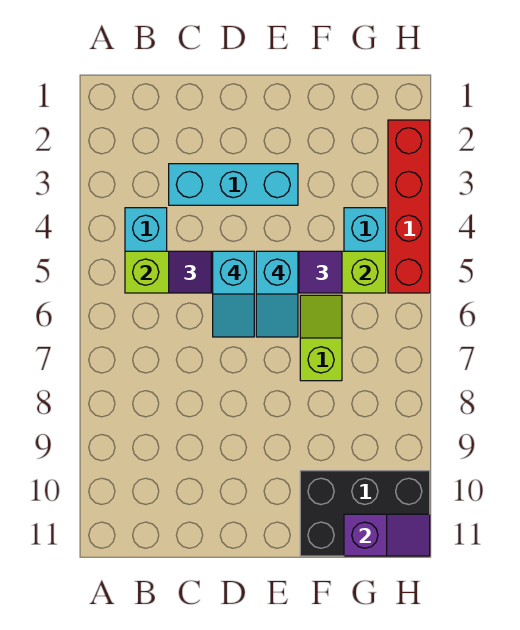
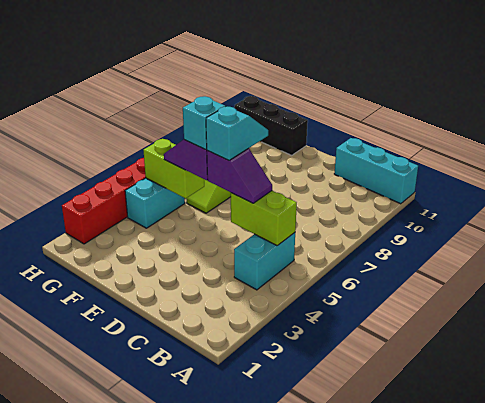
cyan 1x3 brick [169,164,298,205] -> cyan 1x3 brick moved to [334,138,418,204]
black 2x3 brick [300,471,430,556] -> black 1x3 brick [235,96,308,155]
purple 1x2 slope [344,514,430,556] -> none

